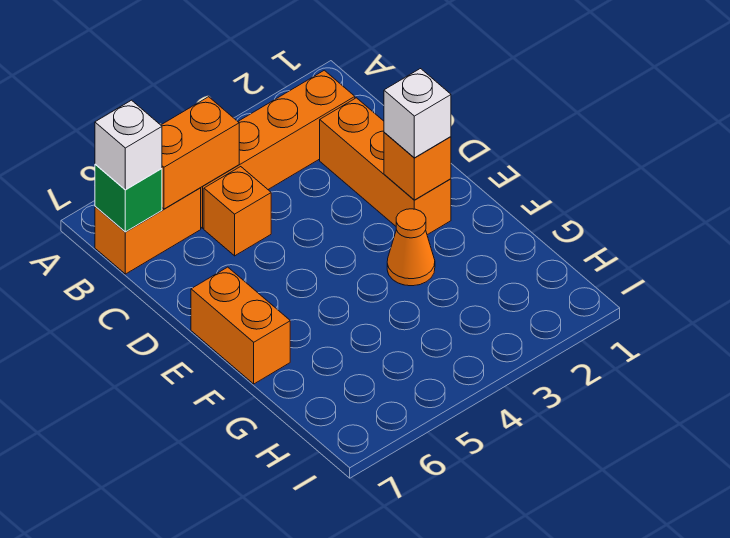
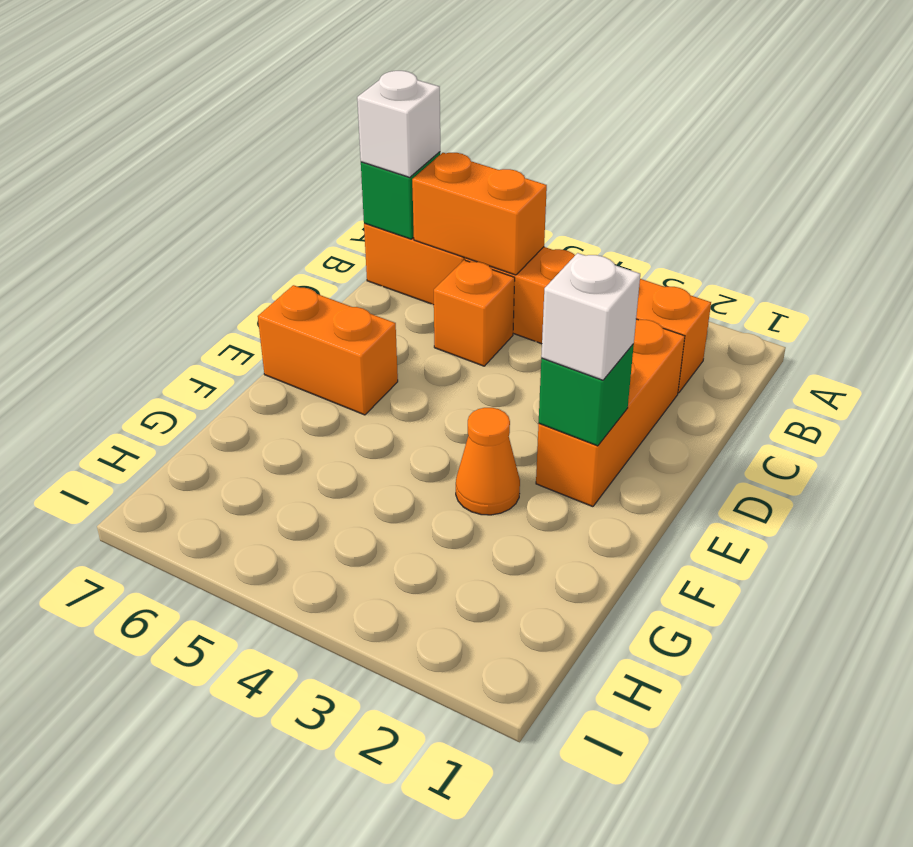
orange 1x1 brick [384,132,451,200] -> green 1x1 brick [539,344,634,446]
orange 1x2 brick [191,267,290,384] -> orange 1x2 brick turned to [258,285,398,415]

